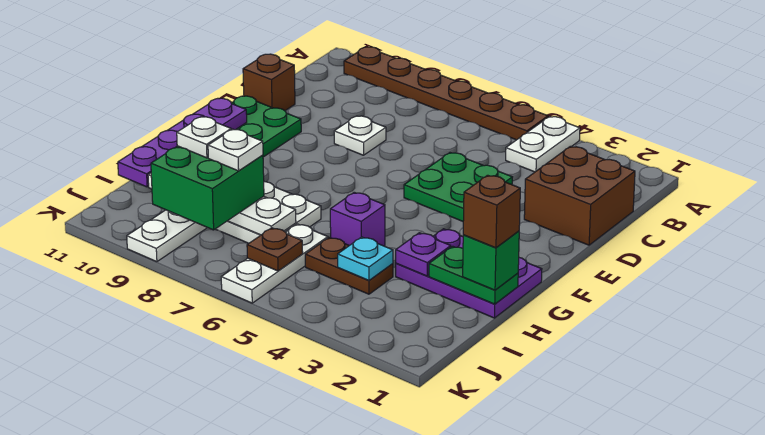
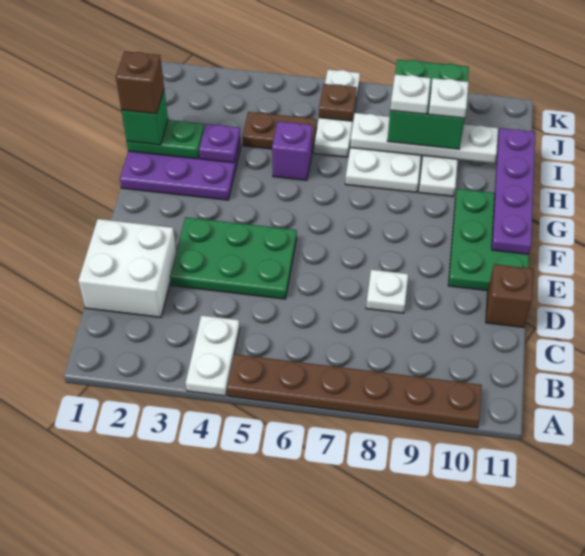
brown 2x2 brick [524,146,635,245] -> white 2x2 brick [78,219,176,317]
green 2x2 plate [404,153,512,221] -> green 2x3 plate [170,217,297,299]
cyan 1x1 plate [338,237,393,281] -> none

